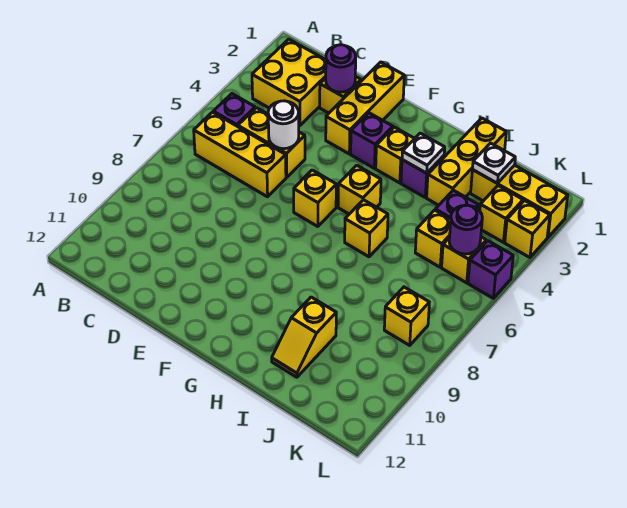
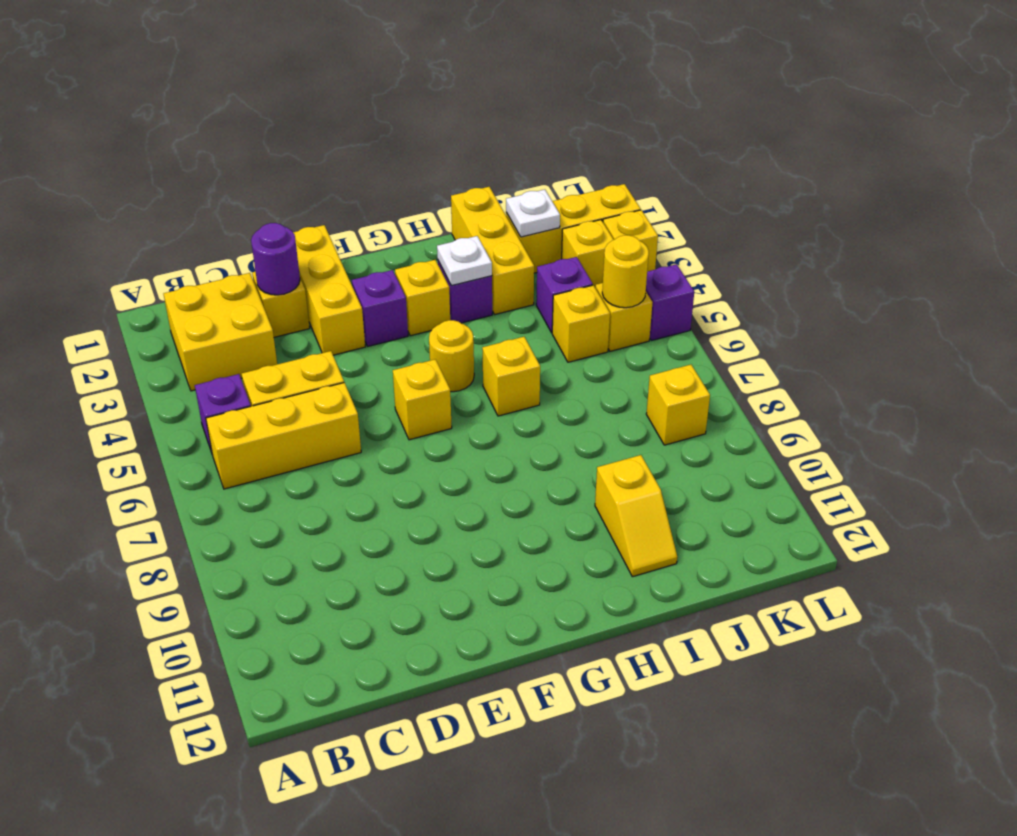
white 1x1 round brick [268,101,299,149] -> none
yellow 1x1 brick [338,165,381,214] -> yellow 1x1 round brick [429,320,474,392]
purple 1x1 round brick [449,205,482,254] -> yellow 1x1 round brick [602,235,649,308]

